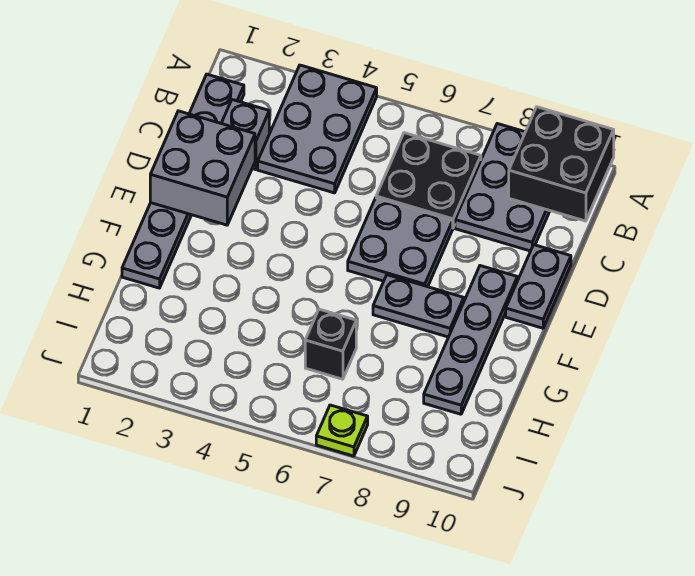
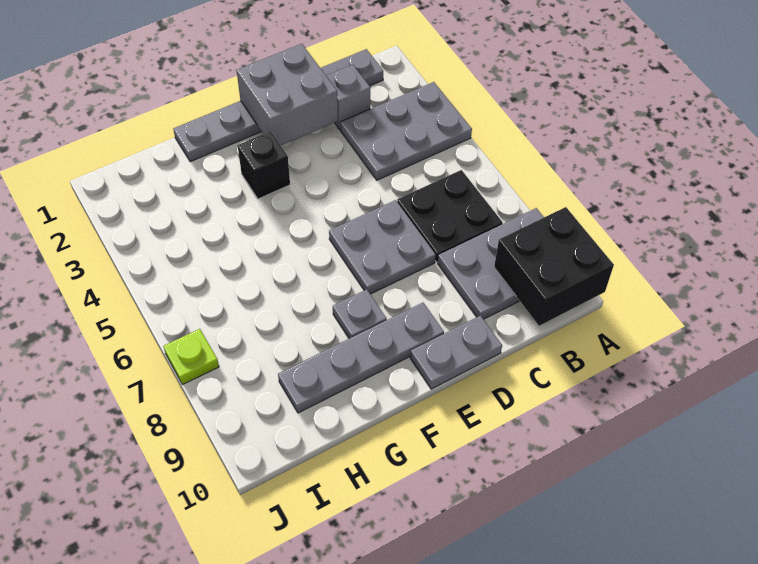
grey 1x2 plate [373,275,464,337] -> grey 1x1 plate [333,289,387,339]
black 1x1 brick [305,309,356,379] -> black 1x1 brick moved to [238,131,290,199]

